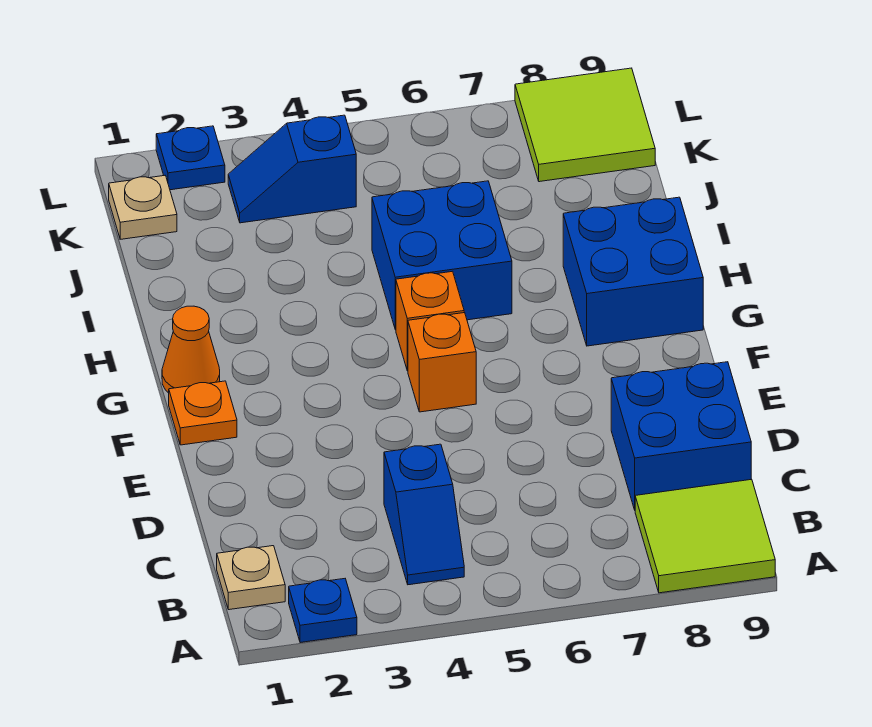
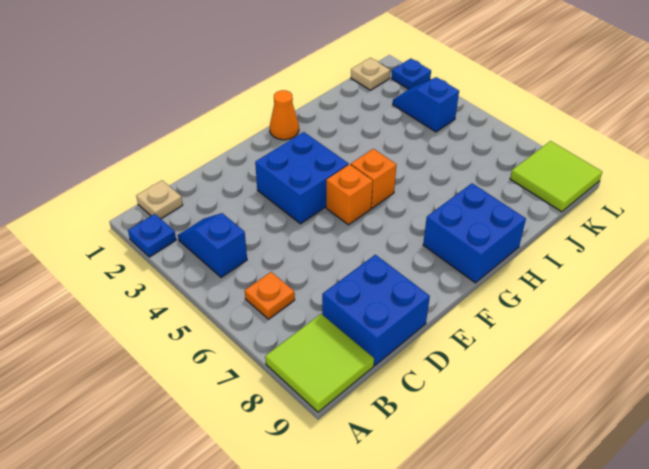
blue 1x2 slope [384,444,464,585] -> blue 1x2 slope turned to [178,213,247,278]
orange 1x1 plate [169,381,237,445] -> orange 1x1 plate moved to [245,272,295,319]
blue 2x2 brick [372,181,512,330] -> blue 2x2 brick moved to [255,132,349,224]

